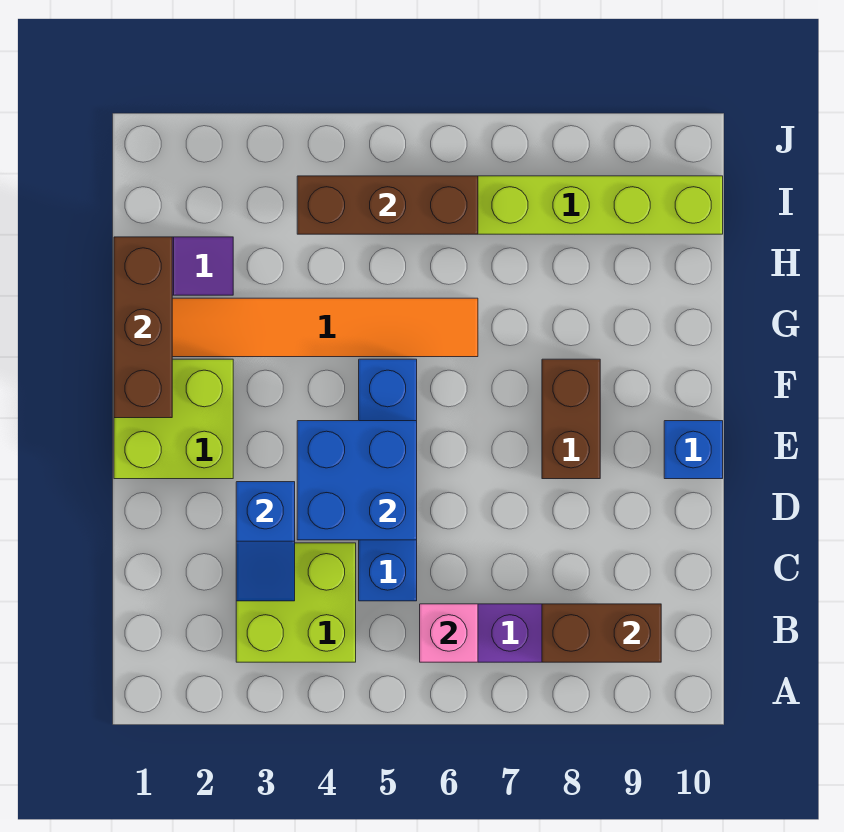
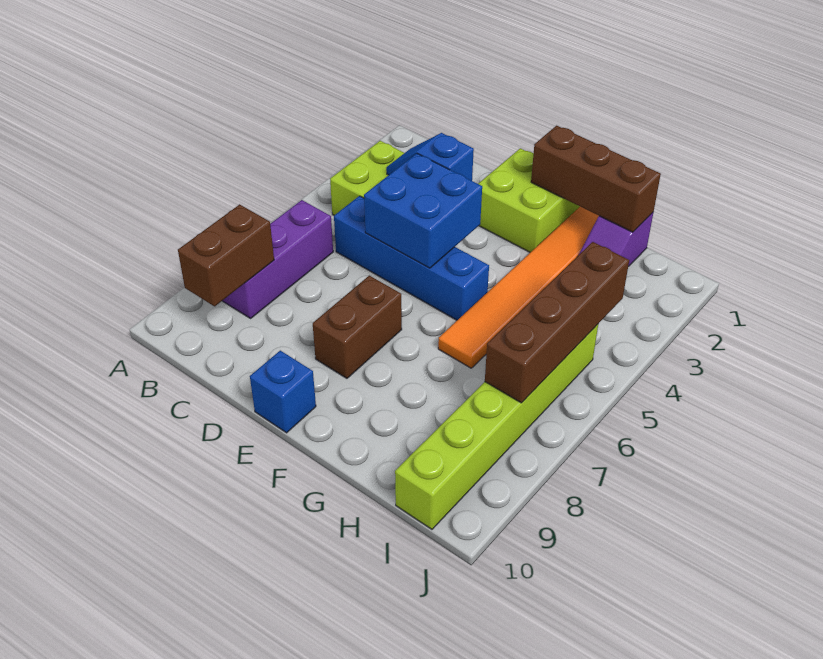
pink 1x1 brick [420,604,478,662] -> none
brown 1x2 brick [542,359,600,479] -> brown 1x2 brick turned to [313,276,402,378]
brown 1x3 brick [297,176,478,234] -> brown 1x4 brick [485,242,629,403]

